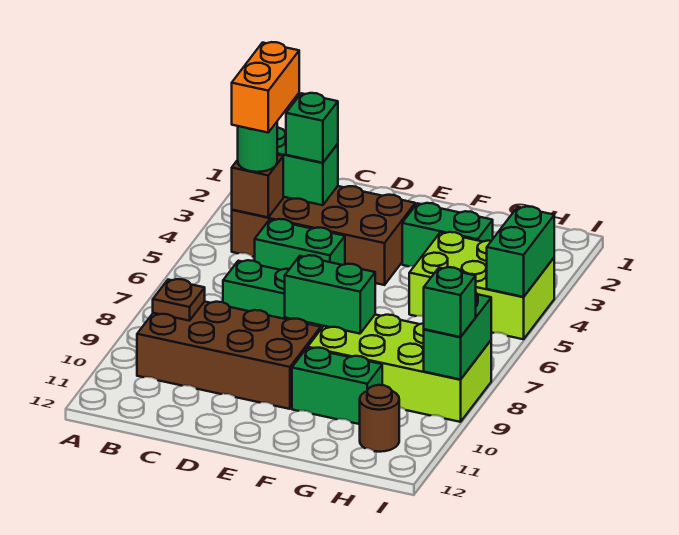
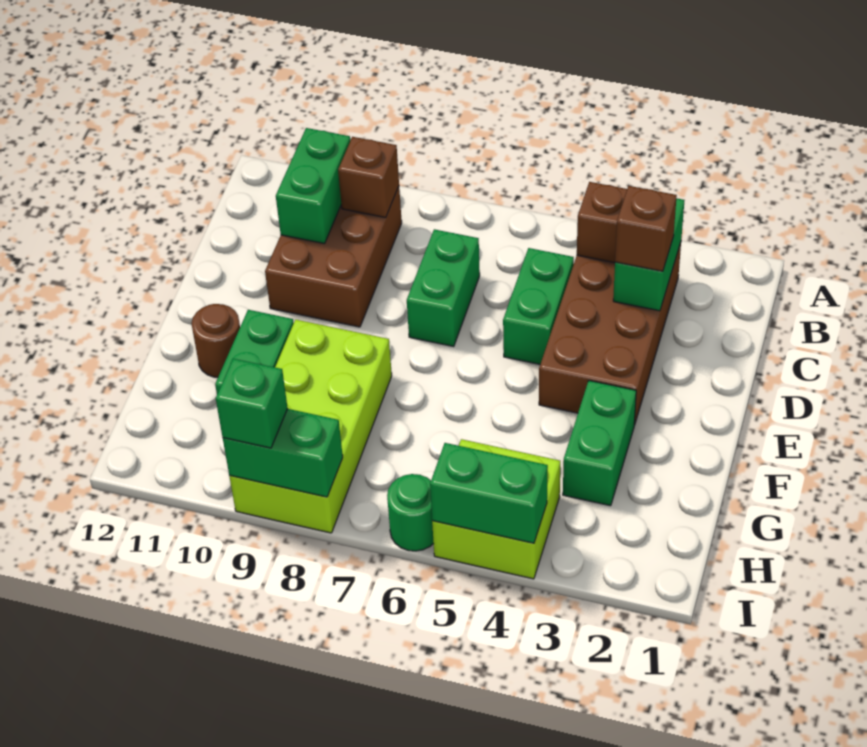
orange 1x2 brick [232,42,299,133] -> none
green 1x1 round brick [238,122,277,172] -> green 1x1 round brick moved to [387,474,434,551]
brown 2x4 brick [137,302,321,409] -> brown 2x3 brick [265,187,402,327]
brown 1x1 plate [153,279,205,321] -> brown 1x1 brick [338,137,399,218]
green 1x1 brick [286,93,338,163] -> brown 1x1 brick [615,186,677,271]
green 1x2 brick [285,255,375,334] -> green 1x2 brick moved to [276,128,350,244]
lime 2x3 brick [409,232,554,339] -> lime 2x2 brick [432,439,560,579]
brown 1x1 round brick [360,385,399,452] -> brown 1x1 round brick moved to [192,304,240,377]

